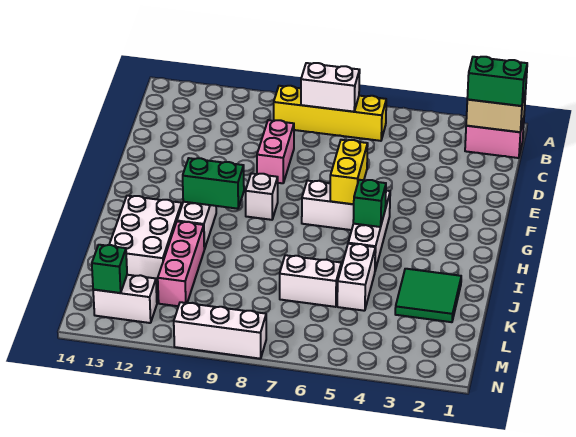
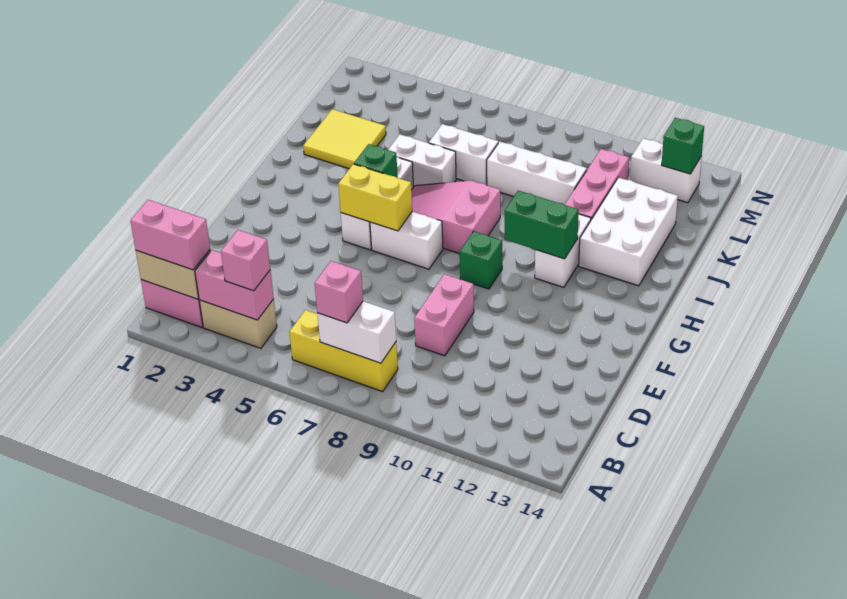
green 1x2 brick [467,57,527,106] -> pink 1x2 brick [130,200,210,270]
none -> tan 1x2 brick [199,299,277,348]
none -> pink 1x2 brick [195,250,274,320]
none -> pink 1x1 brick [221,230,270,291]
yellow 1x4 brick [274,86,386,141] -> yellow 1x3 brick [289,310,398,392]
none -> pink 1x1 brick [315,261,363,323]
yellow 1x2 brick [330,140,368,204] -> yellow 1x2 brick turned to [338,164,412,231]
white 1x1 brick [246,173,278,220] -> green 1x1 brick [460,231,502,289]
none -> pink 2x3 slope [411,181,500,254]
green 2x2 tile [395,269,461,322] -> yellow 2x2 tile [303,109,386,169]
white 1x2 brick [337,244,375,311] -> white 1x2 brick turned to [388,135,456,187]
white 1x3 brick [174,302,266,359] -> white 1x3 brick moved to [487,142,587,205]

